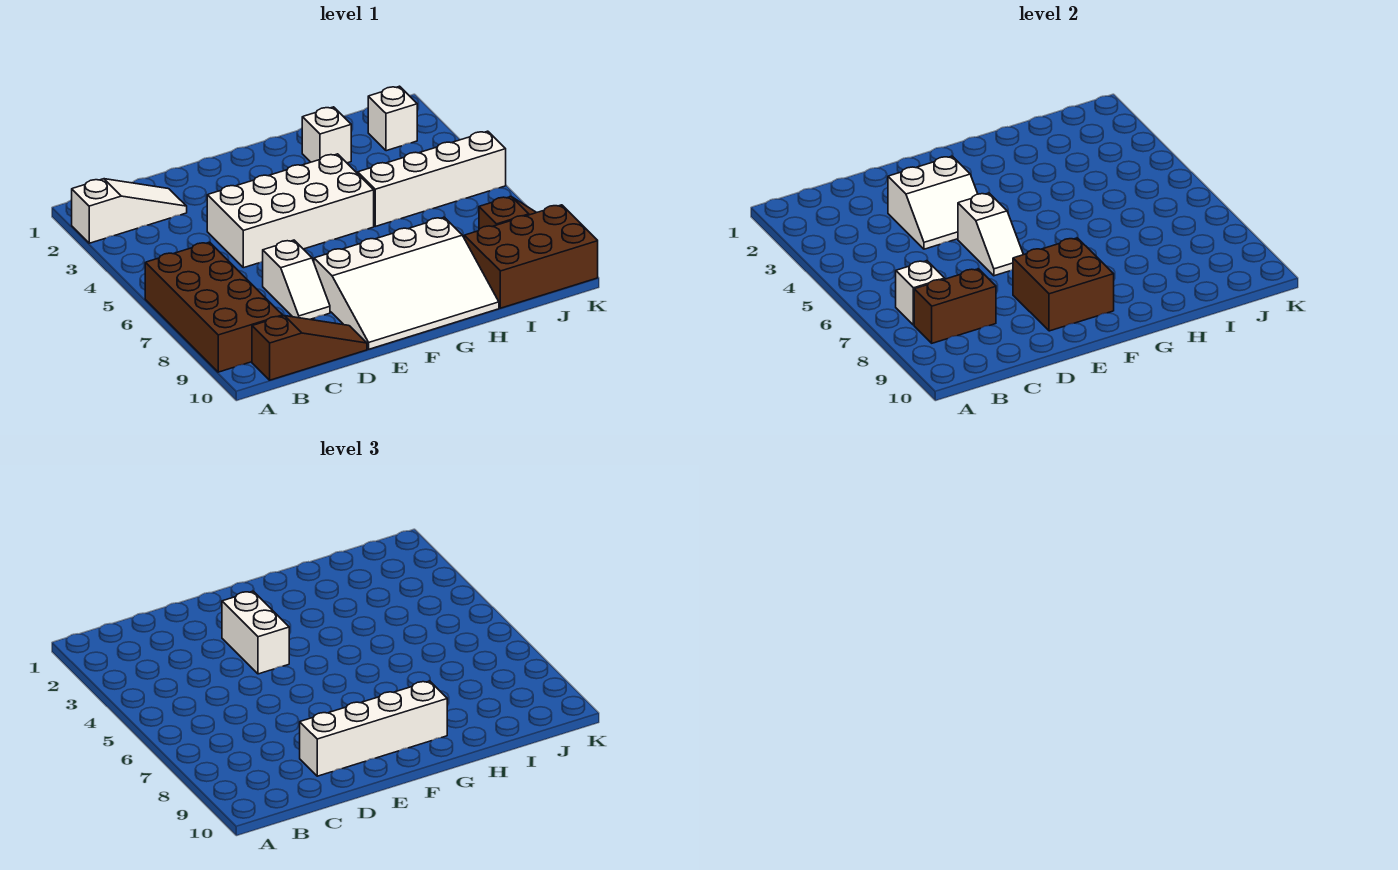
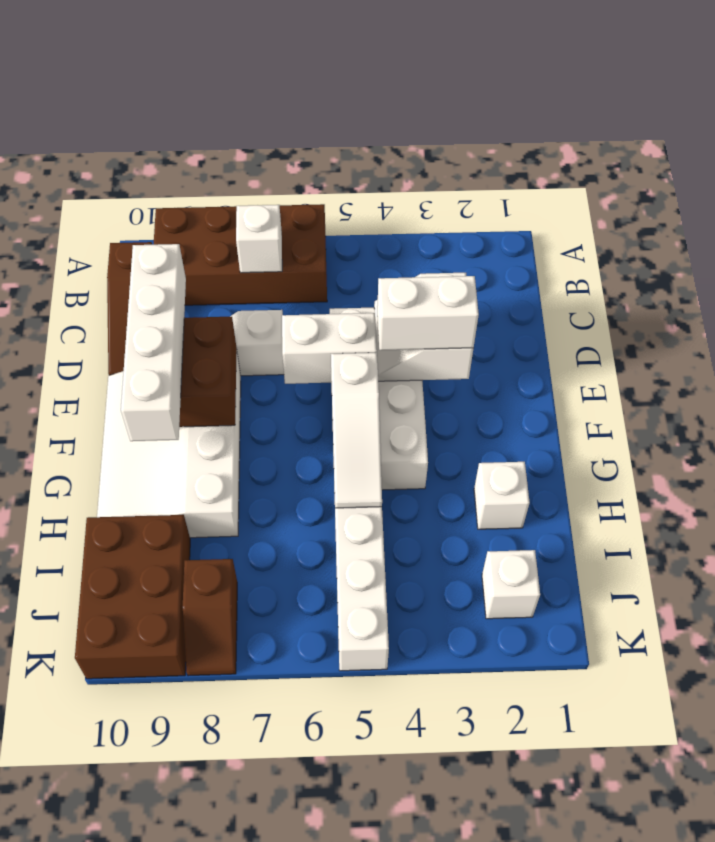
white 1x3 slope [72,179,187,243] -> white 1x3 slope moved to [331,353,382,508]
brown 1x2 brick [914,269,996,343] -> none
white 1x2 slope [958,193,1023,276] -> white 1x2 brick [282,313,377,384]

